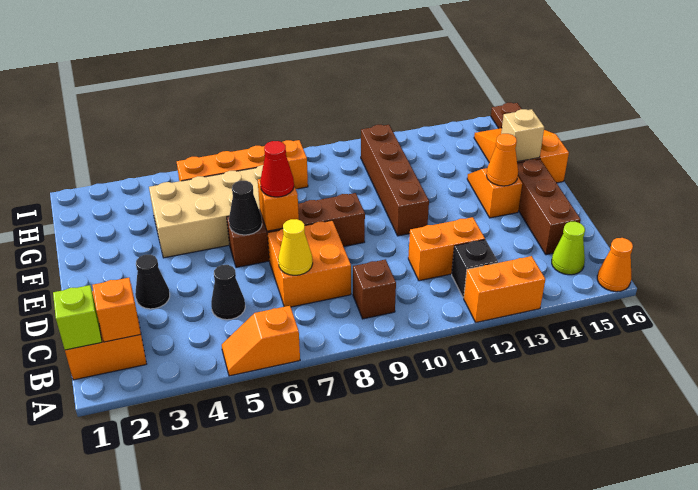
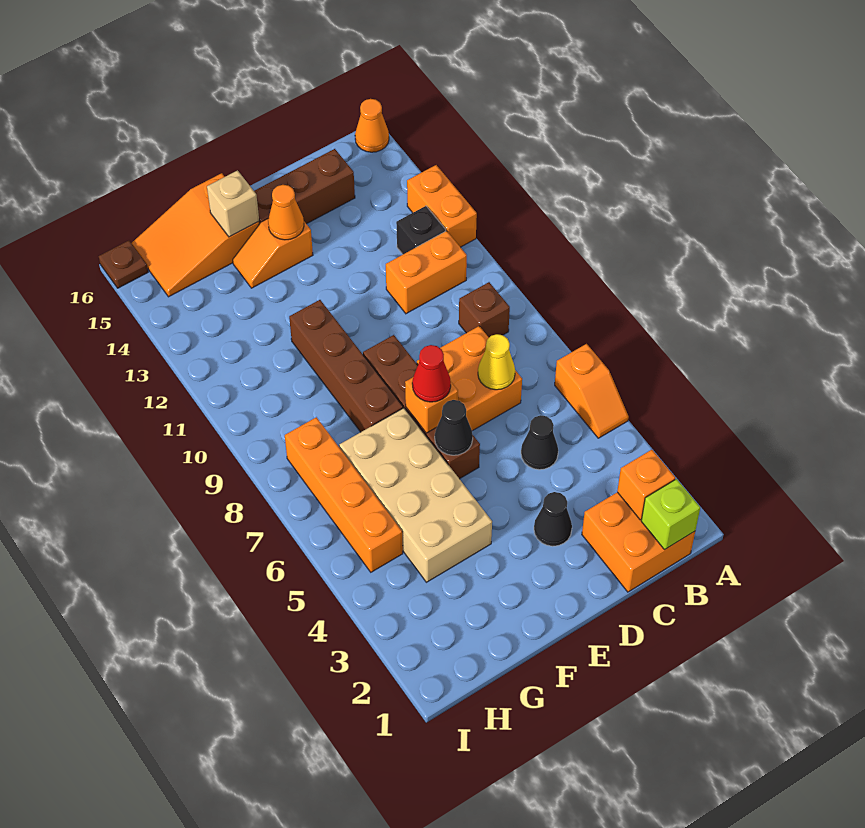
lime 1x1 cone [552,222,585,275] -> none
orange 1x2 brick [408,217,485,281] -> orange 1x2 brick turned to [386,231,467,314]
brown 1x4 brick [361,125,429,236] -> brown 1x4 brick turned to [289,300,403,432]

